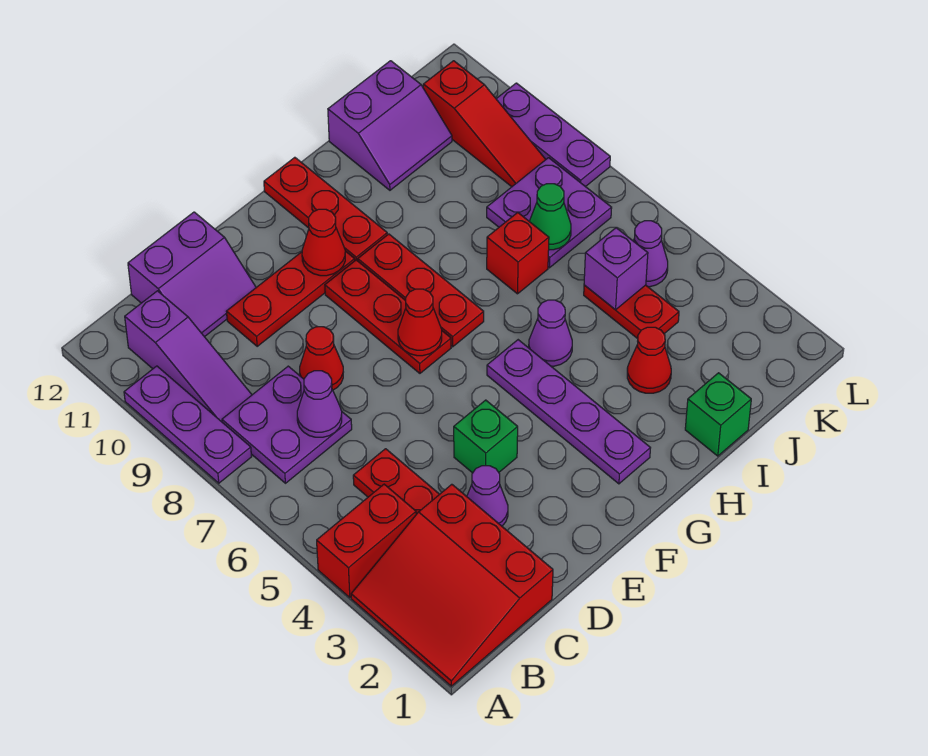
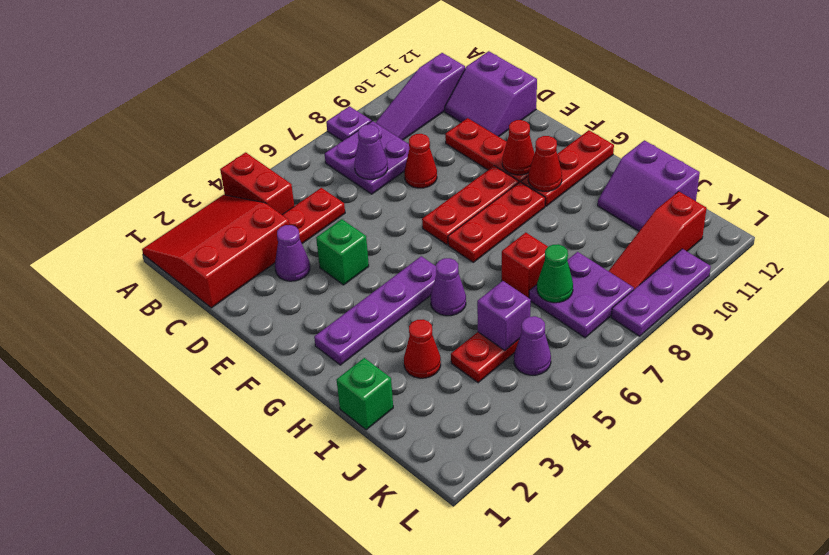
purple 1x3 plate [124,366,252,483] -> purple 1x1 plate [326,106,372,141]
red 1x1 cone [398,289,442,356] -> red 1x1 cone moved to [528,136,562,191]

